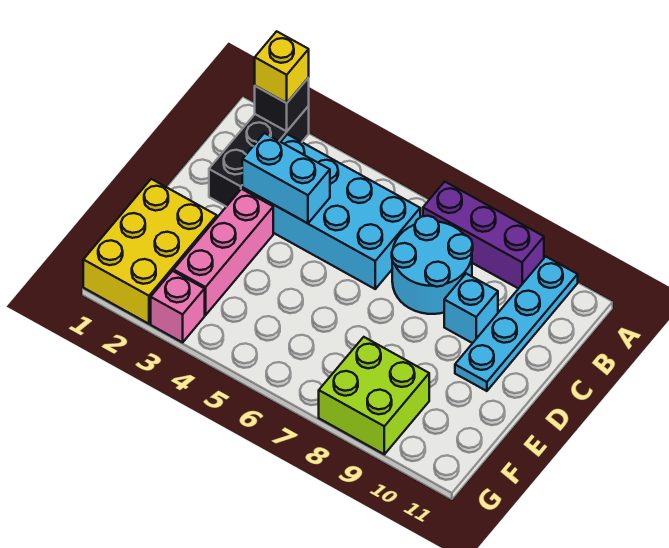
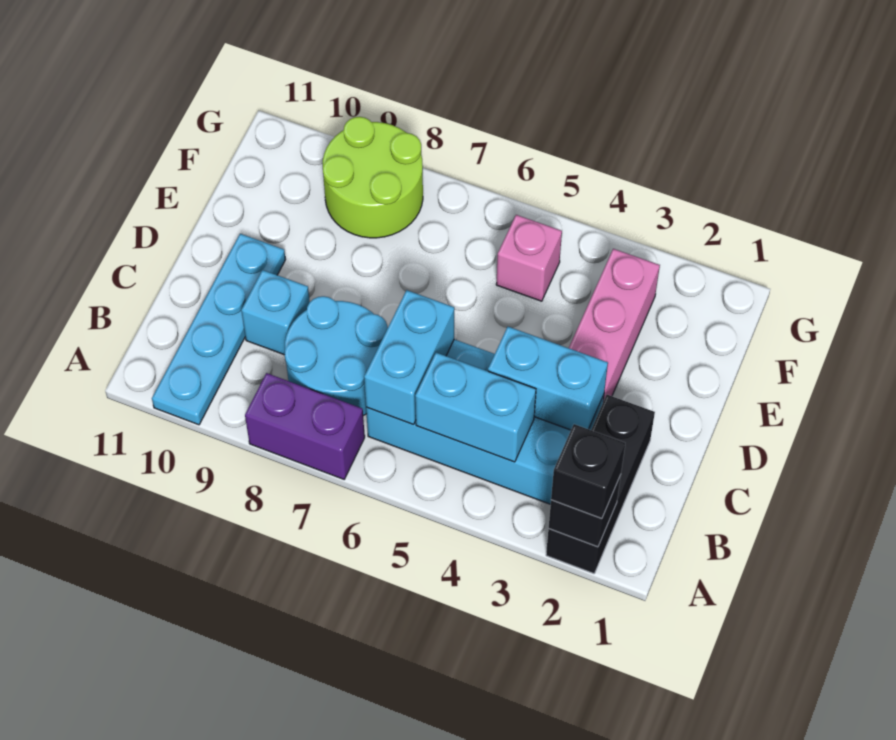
yellow 1x1 brick [255,31,309,103] -> black 1x1 brick [551,424,625,519]
purple 1x3 brick [423,182,544,289] -> purple 1x2 brick [245,373,365,479]
none -> cyan 1x2 brick [415,353,536,462]
none -> cyan 1x2 brick [364,290,454,424]
yellow 2x3 brick [83,179,217,324] -> none
lime 2x2 brick [319,337,429,454] -> lime 2x2 round brick [323,117,423,238]
pink 1x1 brick [151,271,205,342] -> pink 1x1 brick moved to [496,215,562,301]

